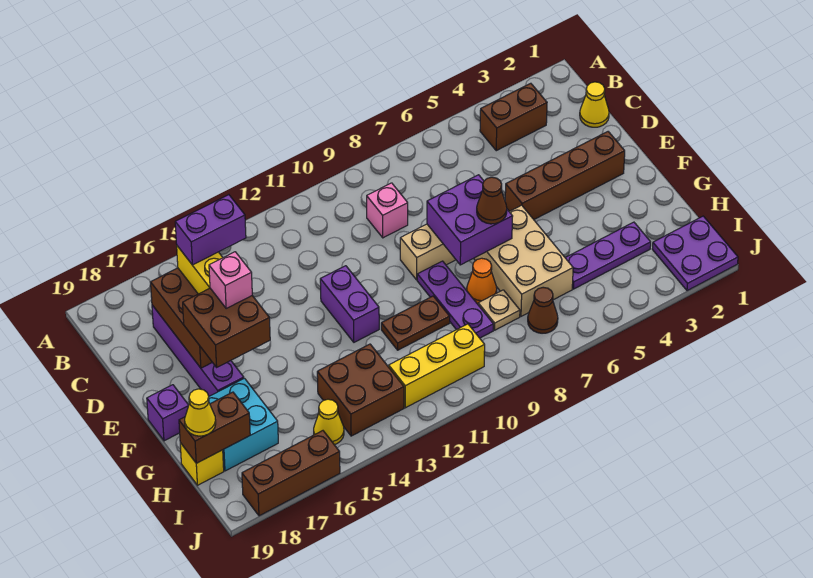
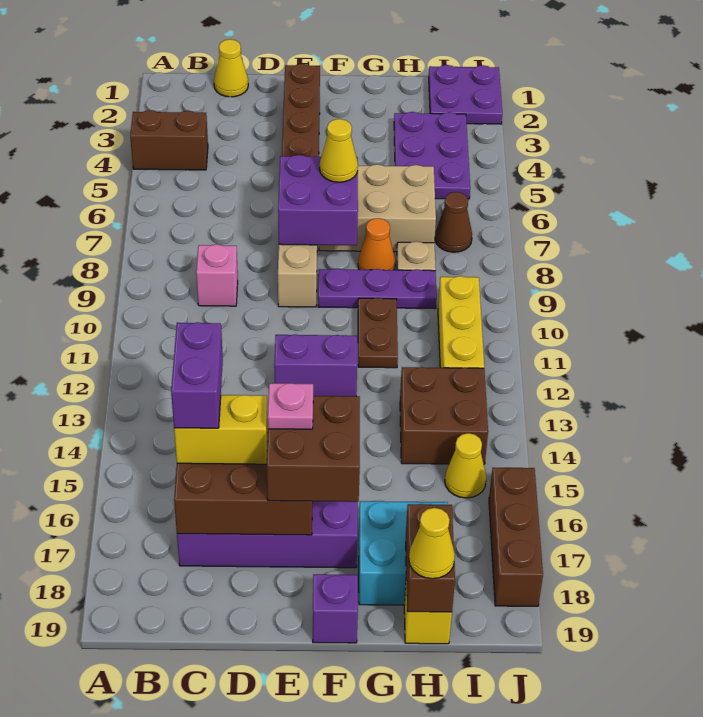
brown 1x2 brick [480,83,547,151] -> brown 1x2 brick turned to [130,110,208,170]
pink 1x1 brick [209,252,252,308] -> pink 1x1 plate [268,383,313,429]
brown 1x1 cone [477,177,507,224] -> yellow 1x1 cone [320,119,358,182]
purple 1x3 plate [566,222,651,289] -> purple 2x3 plate [394,112,470,199]

